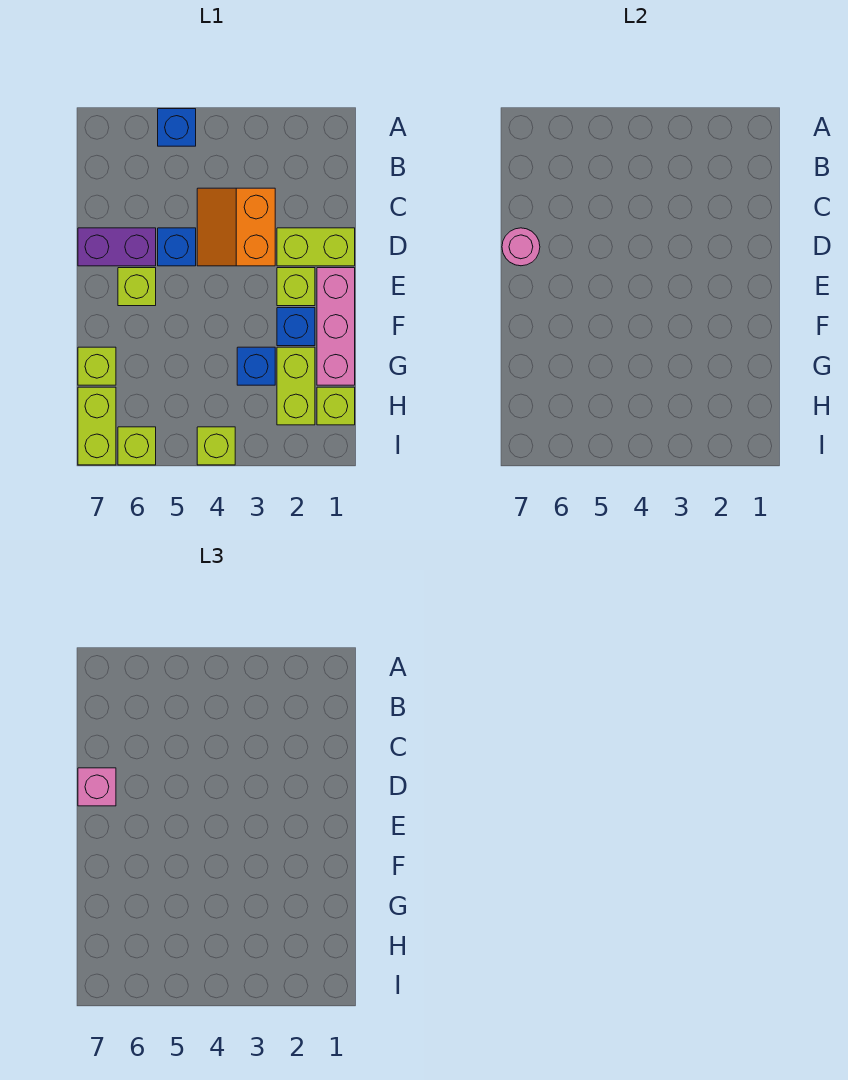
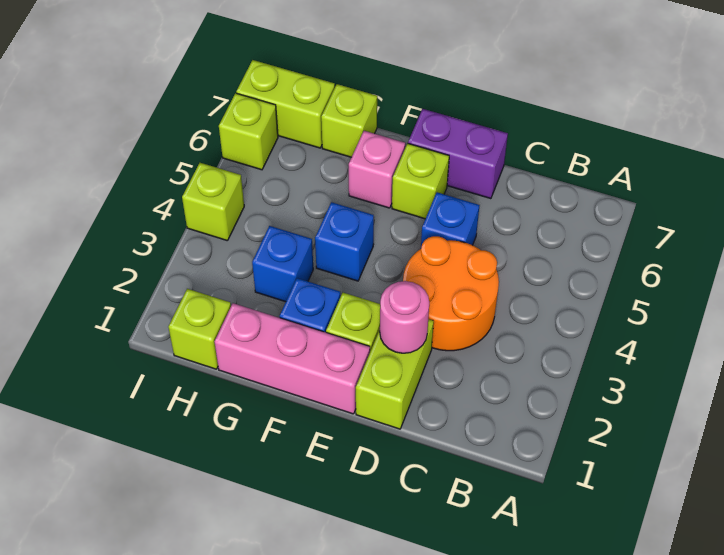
blue 1x1 brick [158,109,196,146] -> blue 1x1 brick moved to [315,202,374,281]
orange 2x2 slope [197,188,275,266] -> orange 2x2 round brick [403,236,499,351]
purple 1x2 brick [78,228,156,266] -> purple 1x2 brick turned to [408,109,508,199]
pink 1x1 round brick [502,228,540,266] -> pink 1x1 round brick moved to [380,281,429,353]
pink 1x1 brick [78,768,116,806] -> pink 1x1 brick moved to [349,131,405,208]
lime 1x2 brick [277,347,315,425] -> none

